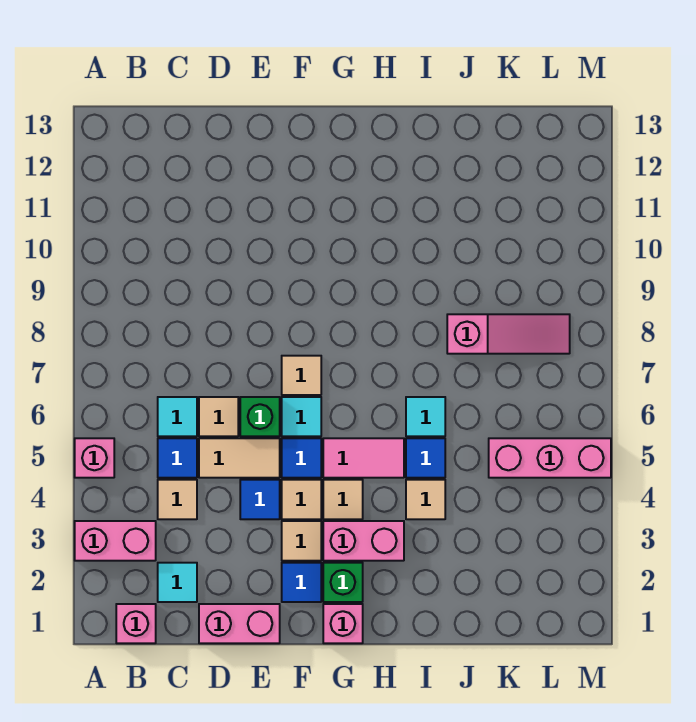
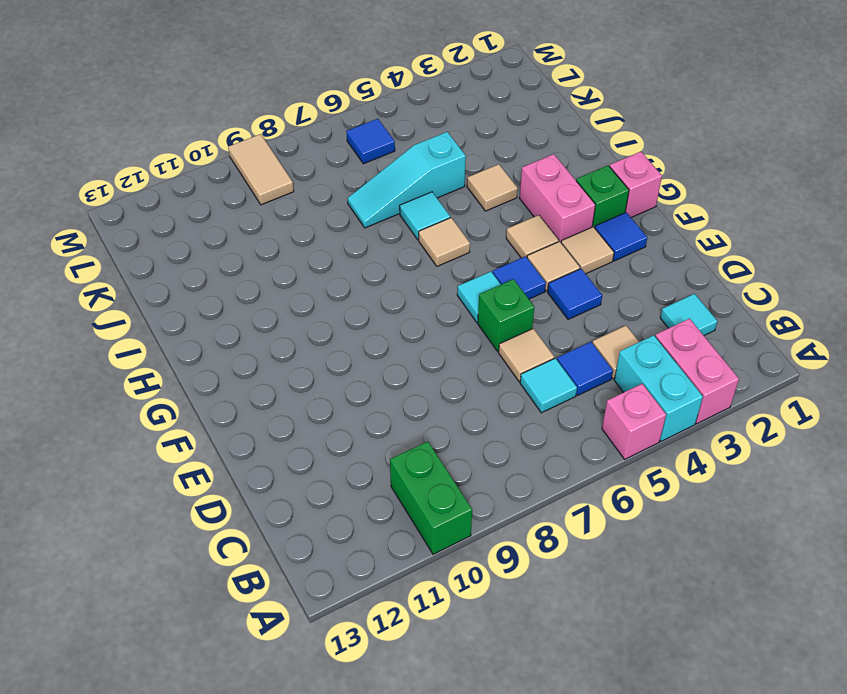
none -> cyan 1x2 brick [614,335,703,441]
none -> green 1x2 brick [390,441,472,554]
pink 1x1 brick [116,604,156,643] -> none
pink 1x2 brick [199,604,280,643] -> none
tan 1x2 tile [199,438,280,478] -> tan 1x2 tile moved to [228,134,294,205]
tan 1x1 tile [282,356,321,395] -> tan 1x1 tile moved to [419,218,470,266]
pink 1x2 tile [323,438,404,478] -> none
blue 1x1 tile [406,438,445,478] -> blue 1x1 tile moved to [346,119,395,164]
none -> cyan 1x3 slope [347,132,466,228]
pink 1x3 slope [447,314,570,354] -> none
pink 1x3 brick [489,438,611,478] -> none

